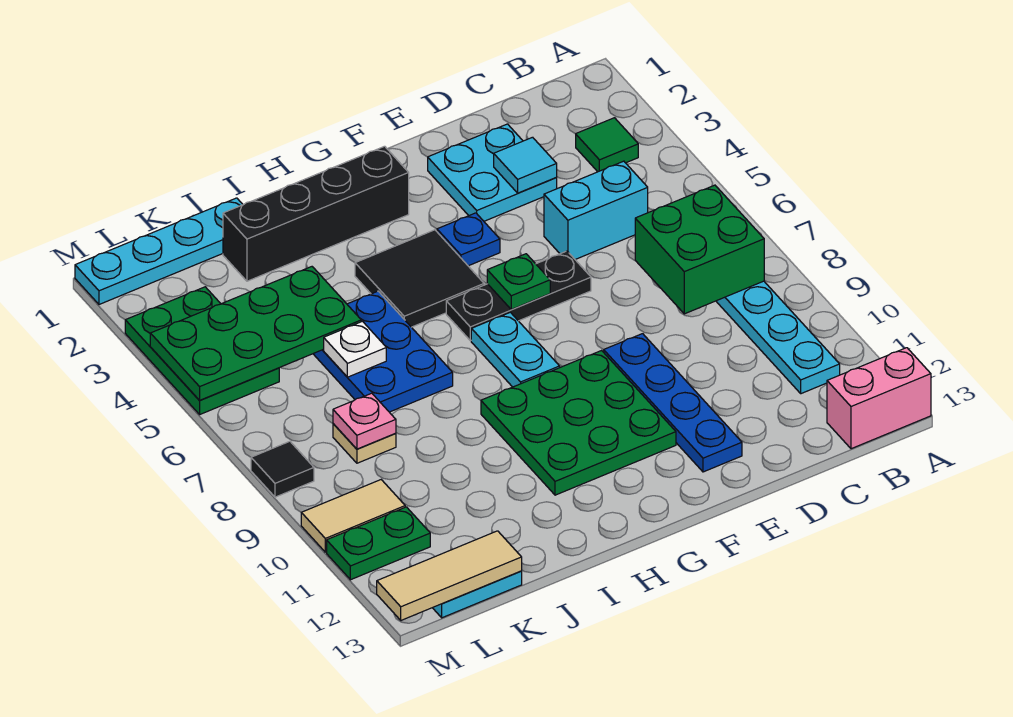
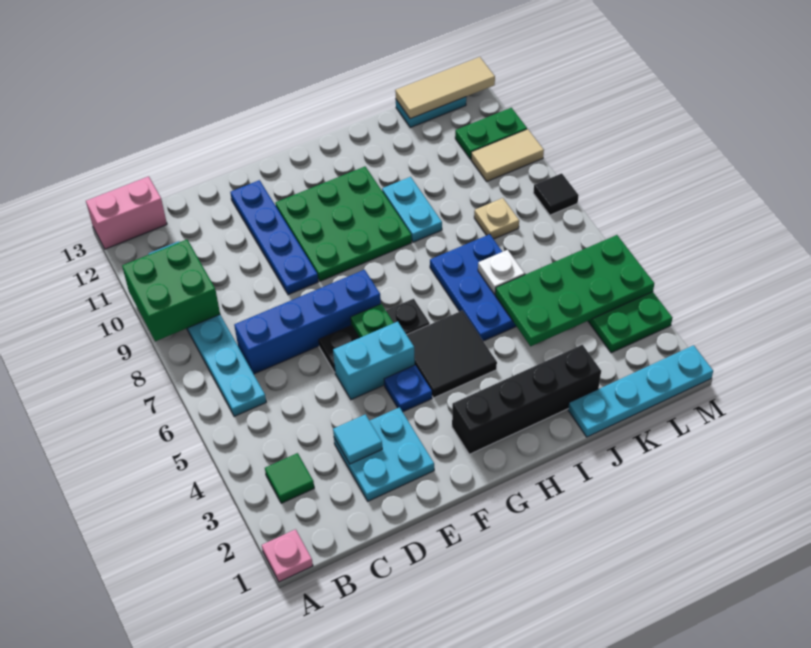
green 2x2 brick [635,185,764,314] -> green 2x2 brick moved to [122,240,220,341]
cyan 1x2 brick [544,161,648,259] -> cyan 1x2 brick moved to [333,322,415,400]
none -> blue 1x4 brick [234,270,381,374]
cyan 1x2 plate [471,312,560,387] -> cyan 1x2 plate moved to [382,177,442,242]
pink 1x1 plate [333,393,396,449] -> pink 1x1 plate moved to [262,529,313,582]

